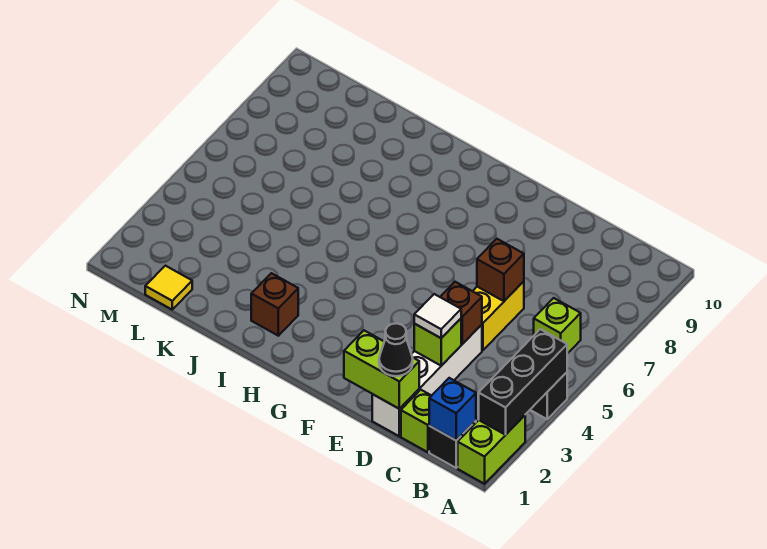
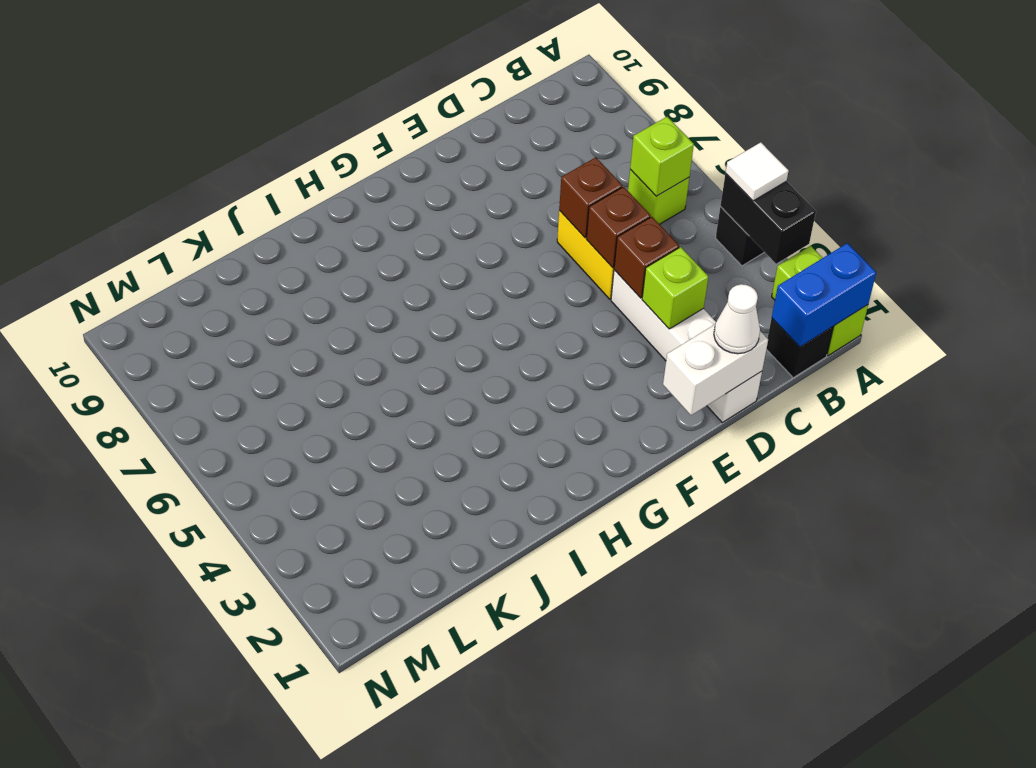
black 1x3 brick [479,329,567,435] -> black 1x2 brick [720,174,816,264]
blue 1x1 brick [429,378,476,440] -> blue 1x2 brick [772,243,876,347]
lime 1x1 brick [401,390,431,452] -> lime 1x1 brick moved to [630,117,694,196]
lime 1x2 brick [344,331,419,409] -> white 1x2 brick [663,325,768,415]
black 1x1 cone [379,323,413,376] -> white 1x1 cone [714,284,760,354]
white 1x1 tile [414,294,461,338] -> white 1x1 tile moved to [726,142,789,201]
brown 1x1 brick [251,273,298,336] -> brown 1x1 brick moved to [586,187,651,268]
yellow 1x1 tile [145,266,192,309] -> none

